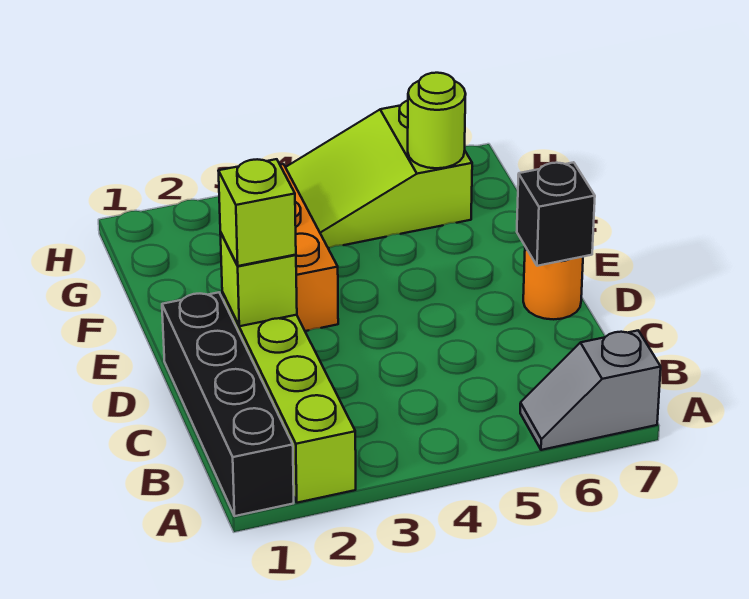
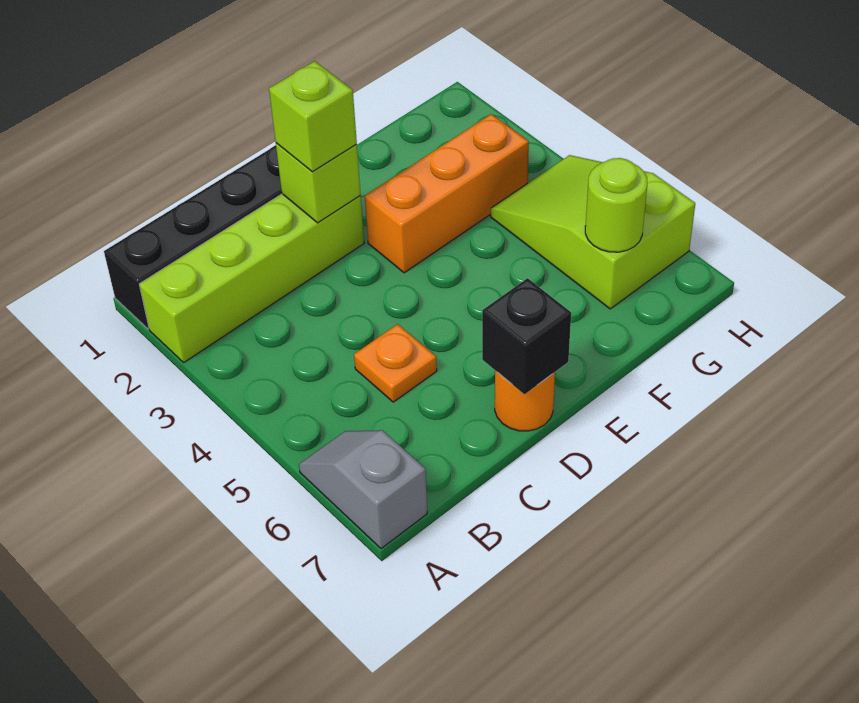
none -> orange 1x1 plate [354,324,437,402]

